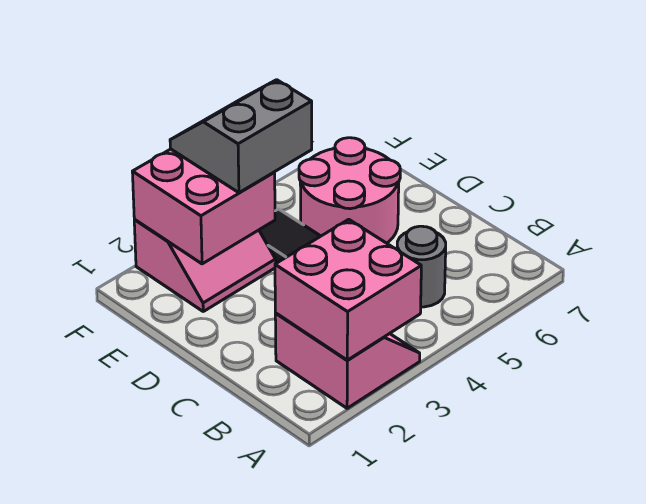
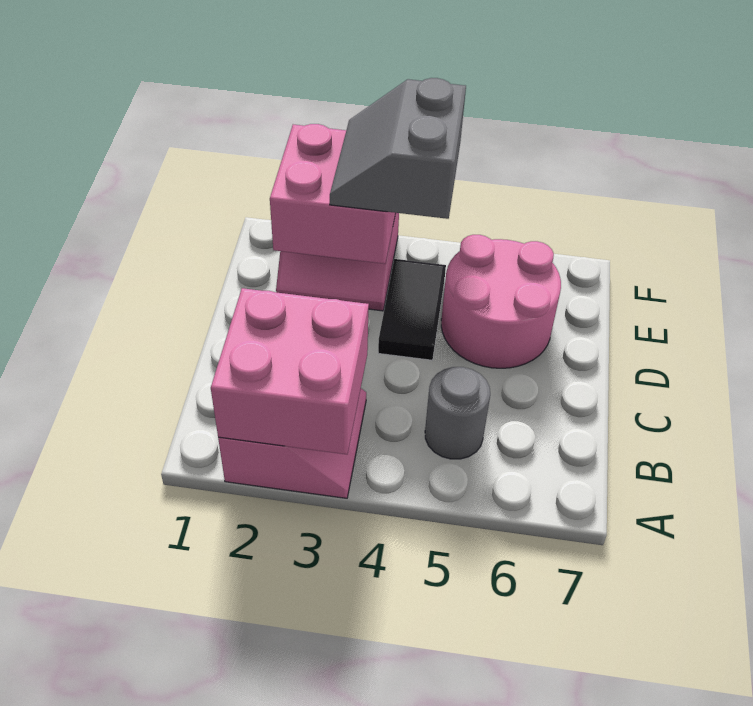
grey 2x2 slope [170,80,312,193] -> grey 2x2 slope turned to [330,78,466,219]

